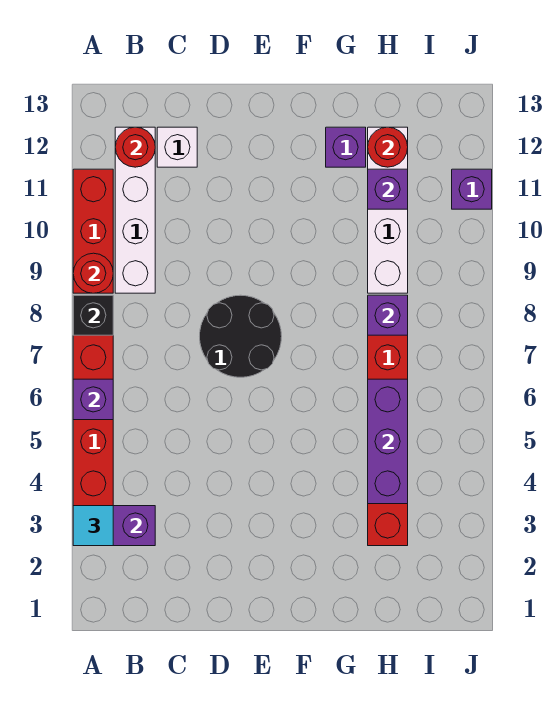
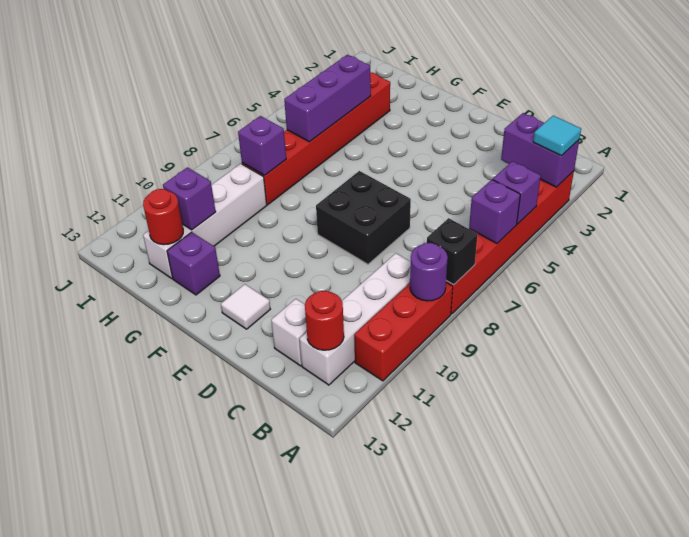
red 1x1 round brick [73,253,113,293] -> purple 1x1 round brick [410,243,448,301]
black 2x2 round brick [200,295,282,377] -> black 2x2 brick [316,171,411,264]
none -> white 1x1 tile [221,284,270,329]
purple 1x1 brick [452,169,492,209] -> purple 1x1 brick moved to [493,161,541,224]

